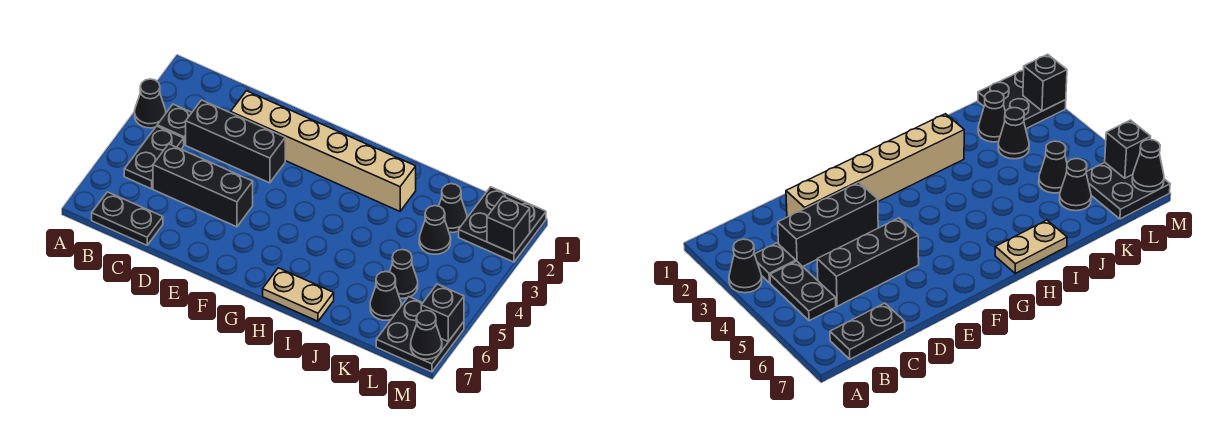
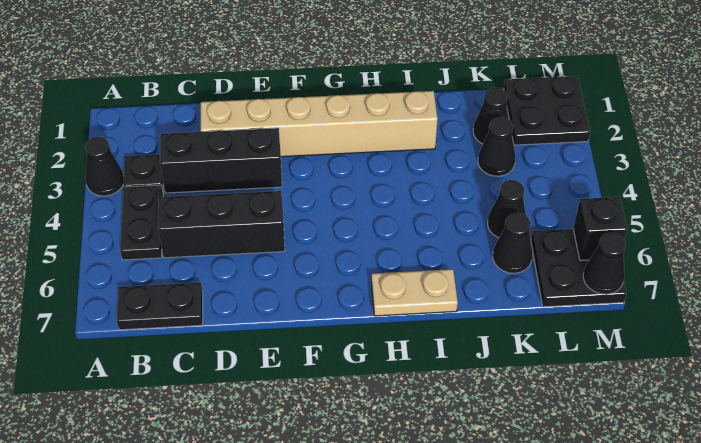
black 1x1 brick [487,196,530,254] -> none

